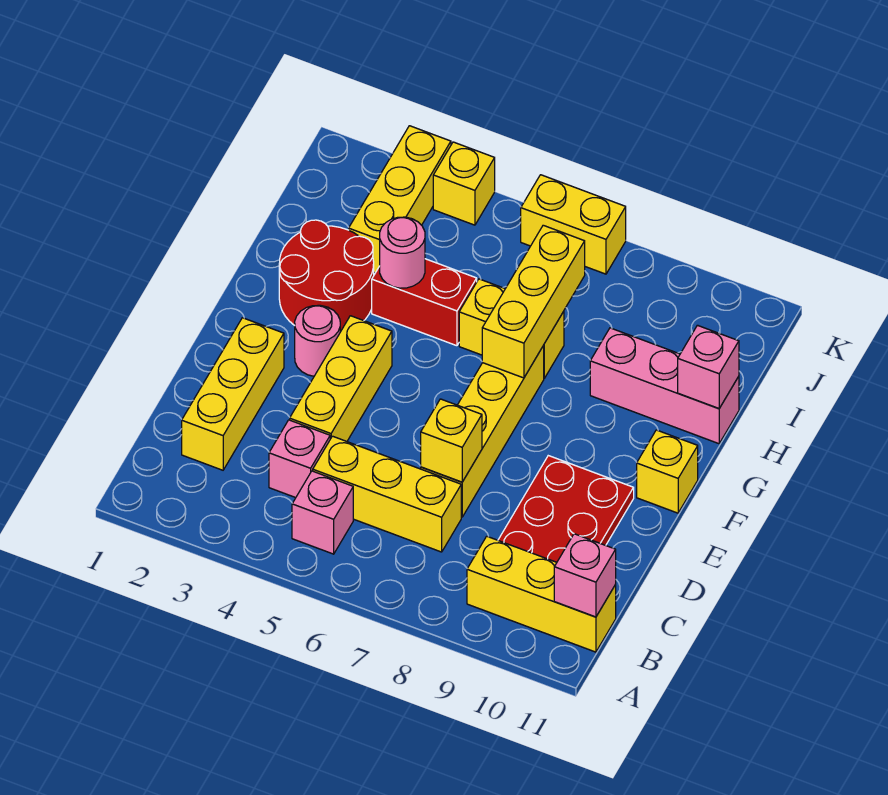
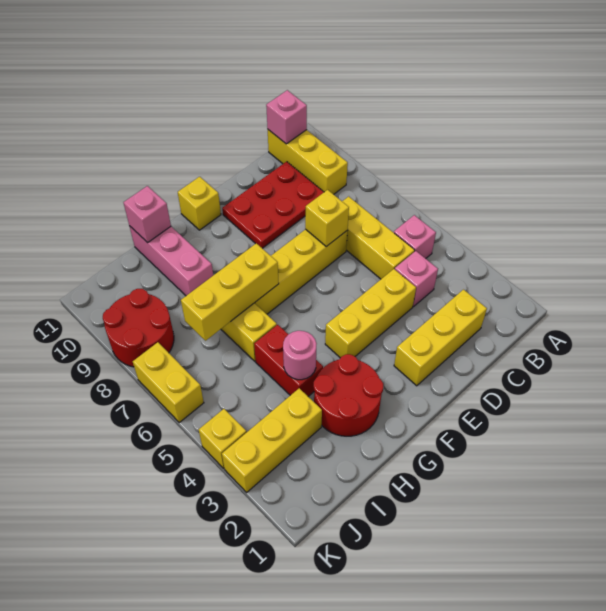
pink 1x1 round brick [295,305,340,376] -> none
none -> red 2x2 round brick [103,289,174,367]

